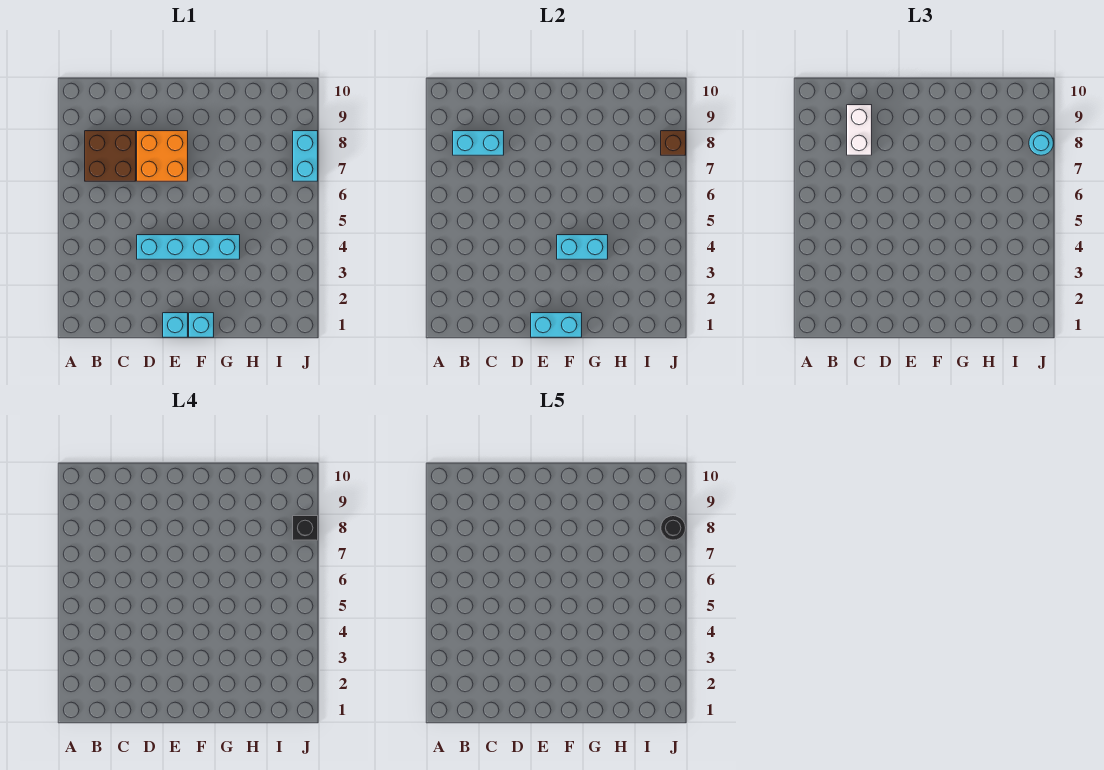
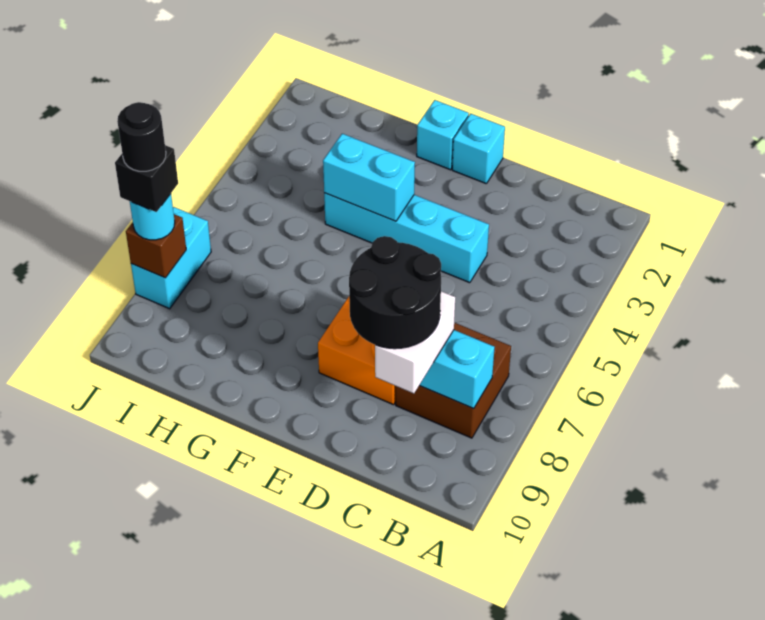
none -> black 2x2 round brick [349,236,441,349]
cyan 1x2 brick [531,313,582,337] -> none

